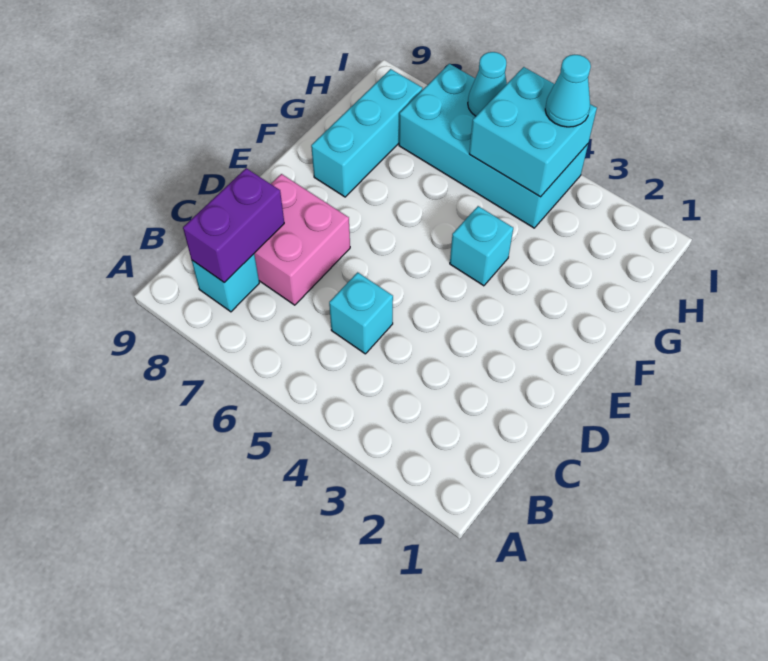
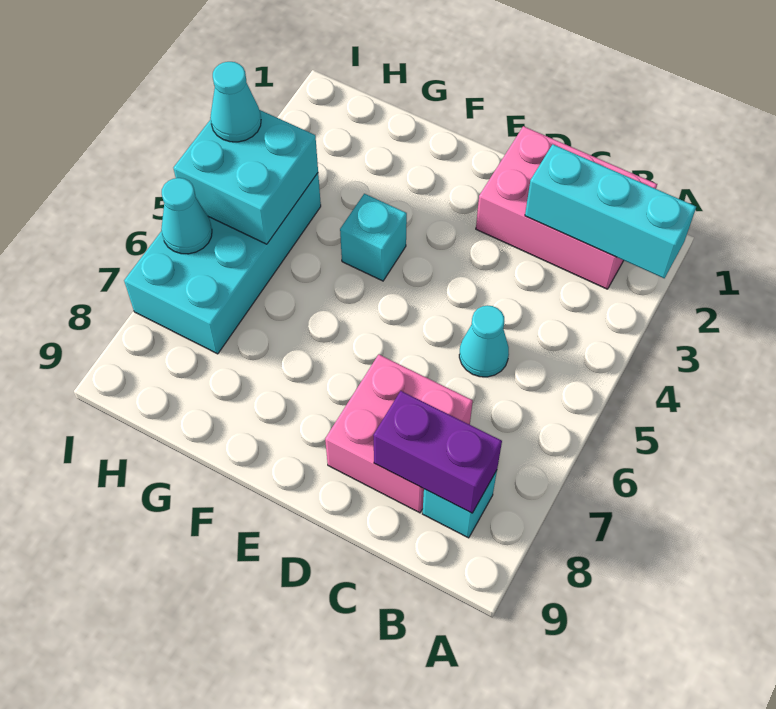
none -> pink 2x3 brick [476,126,657,289]
cyan 1x1 brick [329,272,393,354] -> cyan 1x1 cone [459,305,509,377]
cyan 1x3 brick [311,69,422,197] -> cyan 1x3 brick moved to [525,144,696,278]

